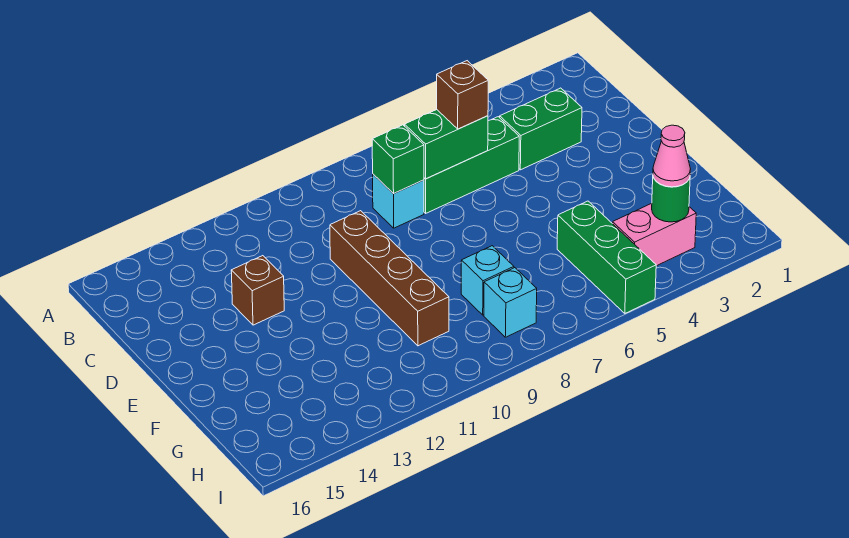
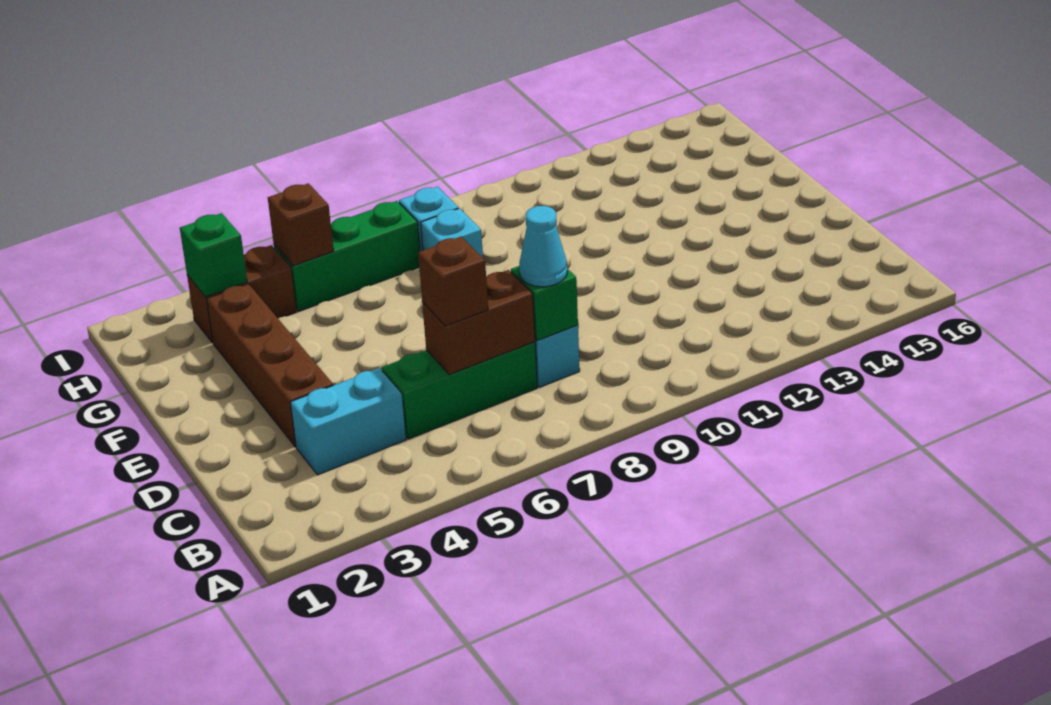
green 1x2 brick [500,88,582,170] -> cyan 1x2 brick [290,368,406,475]
green 1x2 brick [405,110,488,179] -> brown 1x2 brick [422,270,535,375]
none -> cyan 1x1 cone [519,206,567,287]
brown 1x4 brick [330,211,449,346] -> brown 1x4 brick moved to [207,284,333,447]
brown 1x1 brick [231,256,284,325] -> brown 1x1 brick moved to [268,183,334,266]
green 1x3 brick [557,201,656,313] -> green 1x3 brick turned to [274,201,420,311]
pink 1x2 brick [613,203,696,266] -> brown 1x2 brick [187,245,296,343]
green 1x1 round brick [652,177,690,222] -> green 1x1 brick [180,213,247,297]
pink 1x1 cone [653,125,690,187] -> none

